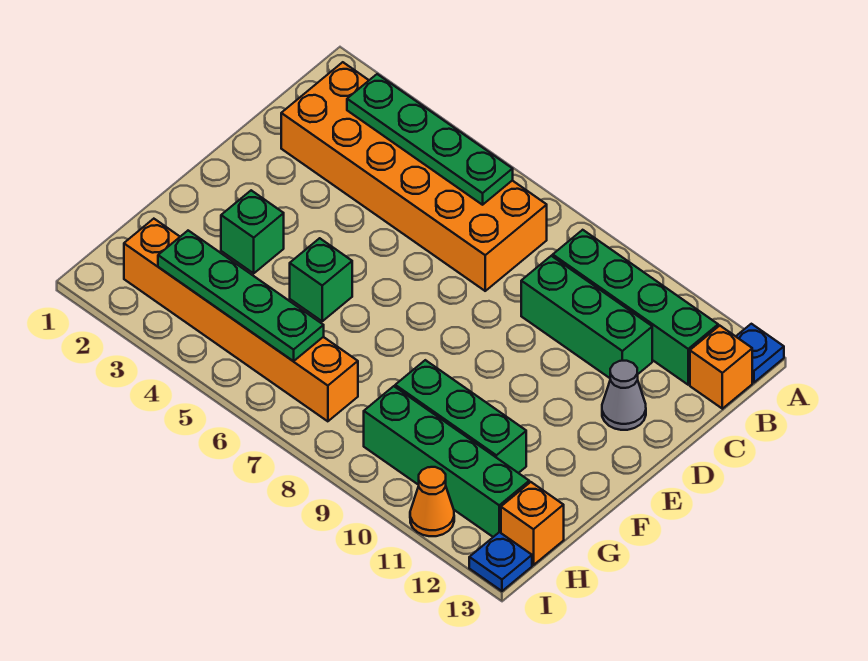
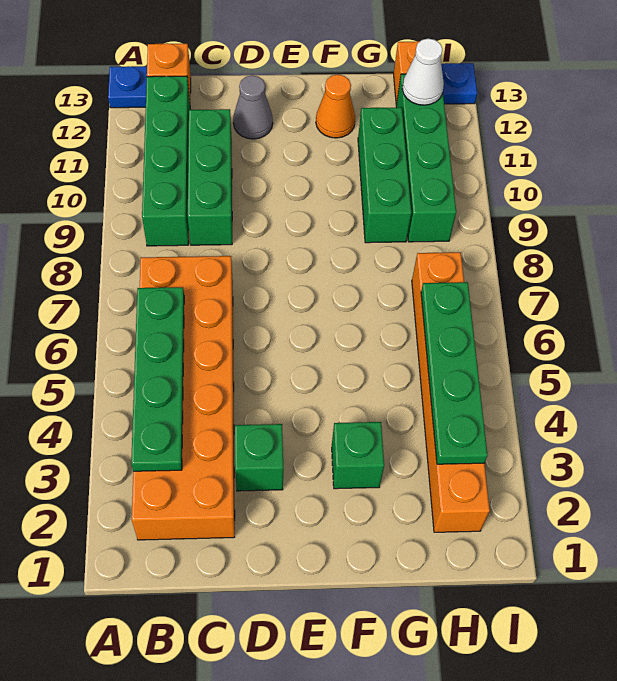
green 1x1 brick [290,238,352,321] -> green 1x1 brick moved to [235,424,283,491]
none -> white 1x1 cone [402,39,444,105]
orange 1x1 cone [410,467,454,536] -> orange 1x1 cone moved to [316,75,355,138]

